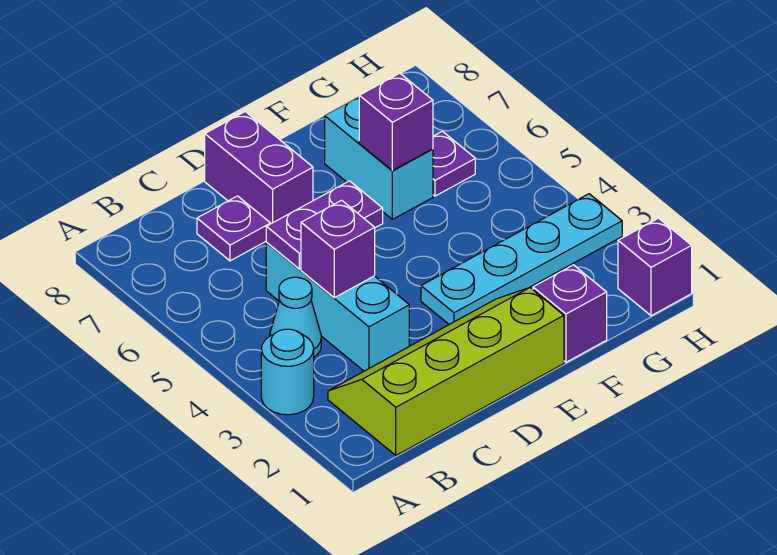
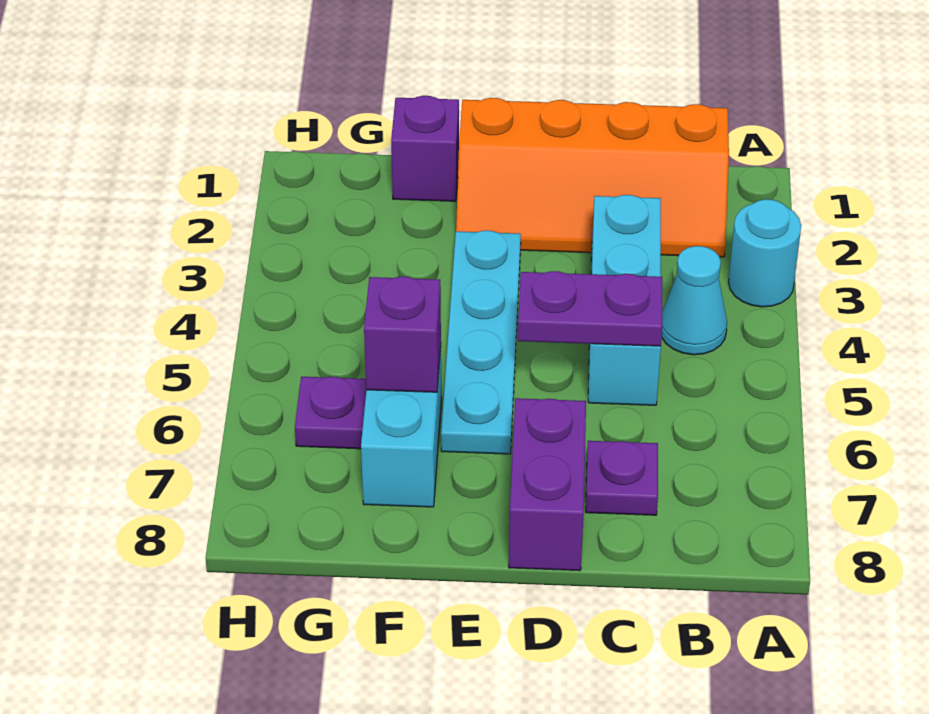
lime 2x4 slope [328,288,564,455] -> orange 2x4 slope [456,98,729,257]
purple 1x1 brick [301,200,375,298] -> none
cyan 1x4 plate [421,194,622,324] -> cyan 1x4 plate turned to [441,230,521,454]
purple 1x1 brick [618,218,692,316] -> none

